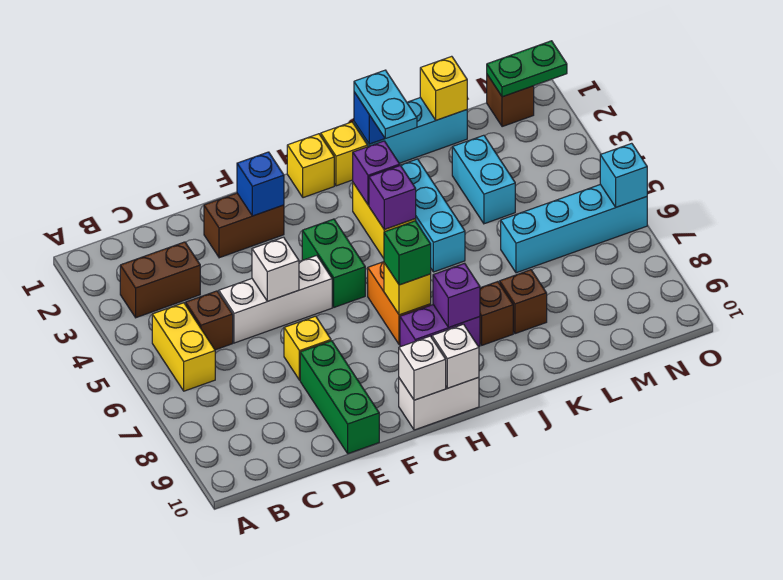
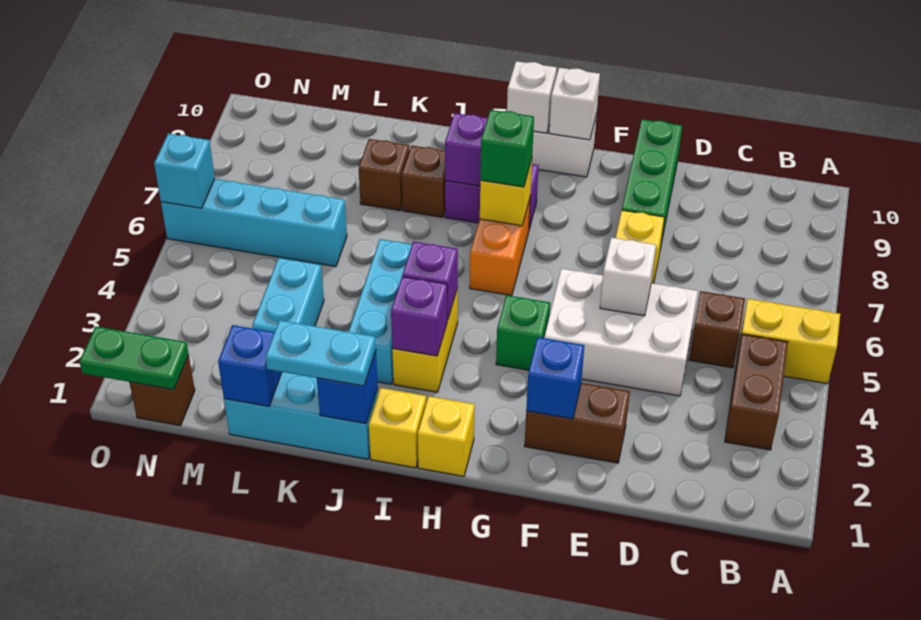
brown 1x2 brick [120,242,200,318] -> brown 1x2 brick turned to [725,334,788,450]
yellow 1x2 brick [152,303,215,391] -> yellow 1x2 brick turned to [737,299,840,384]
white 1x3 brick [219,255,332,343] -> white 2x3 brick [544,269,698,396]
green 1x2 brick [302,219,365,307] -> green 1x1 brick [496,295,550,370]
cyan 1x2 plate [354,70,417,139] -> cyan 1x2 plate turned to [266,320,376,386]
yellow 1x1 brick [420,56,467,120] -> blue 1x1 brick [218,325,282,406]

